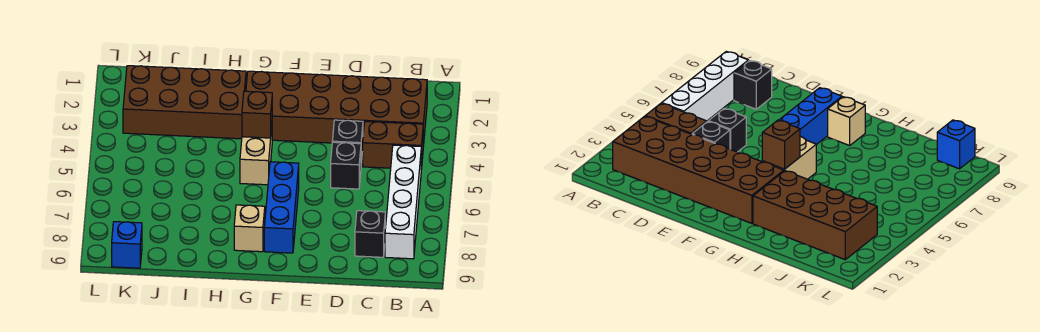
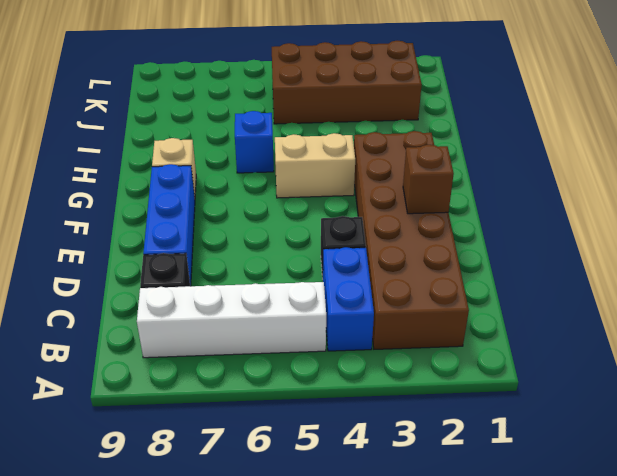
brown 1x2 brick [363,122,423,169] -> blue 1x2 brick [323,247,374,351]
black 1x1 brick [331,142,361,189] -> none
blue 1x3 brick [264,162,299,253] -> blue 1x3 brick turned to [143,164,195,286]
brown 1x1 brick [242,91,272,138] -> brown 1x1 brick moved to [403,145,454,214]
brown 2x4 brick [123,66,246,139] -> brown 2x4 brick turned to [272,41,422,124]
blue 1x1 brick [112,222,142,268] -> blue 1x1 brick moved to [235,111,274,173]

